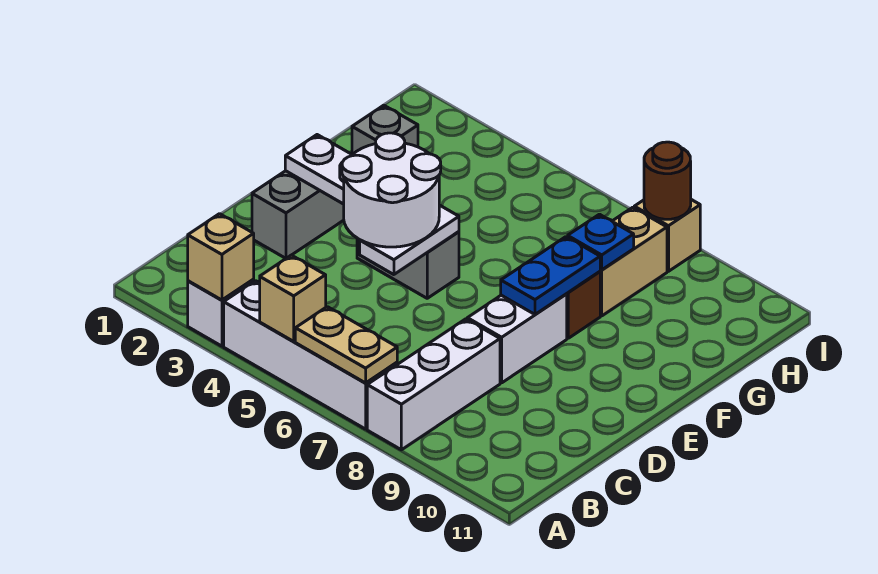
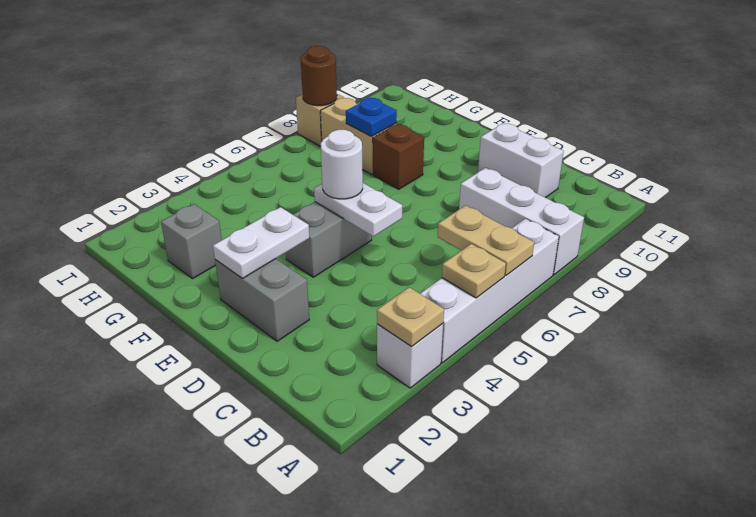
tan 1x1 brick [188,214,254,300] -> tan 1x1 plate [377,287,444,346]
tan 1x1 brick [260,255,326,342] -> tan 1x1 plate [442,244,506,298]
tan 1x2 plate [295,307,397,383] -> tan 1x2 plate turned to [438,205,534,276]
white 2x2 round brick [342,133,441,247] -> white 1x1 round brick [321,130,363,199]
white 1x2 brick [467,294,567,383] -> white 1x2 brick moved to [478,123,564,198]
blue 1x2 plate [501,237,600,314] -> none

